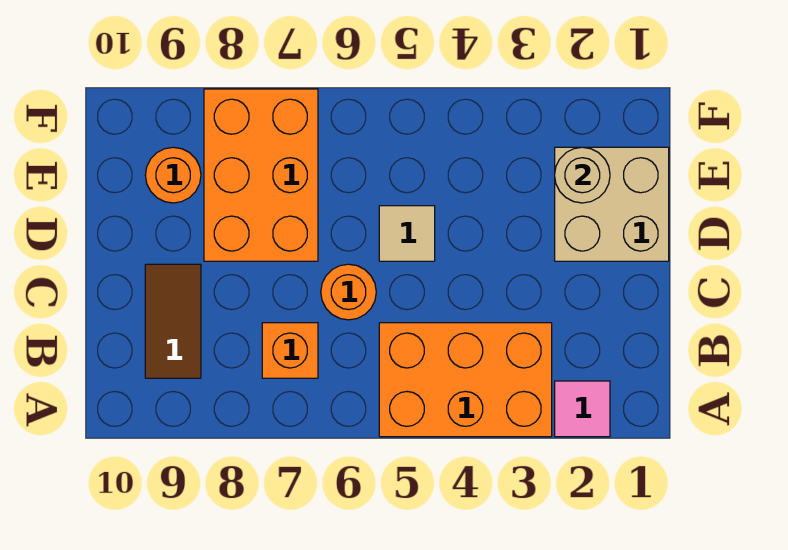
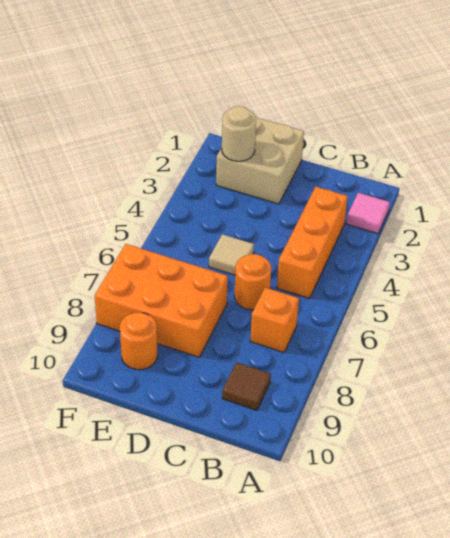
orange 2x3 brick [379,323,552,437] -> orange 1x3 brick [277,187,348,298]
brown 1x2 tile [145,264,201,378] -> brown 1x1 tile [222,362,271,410]

